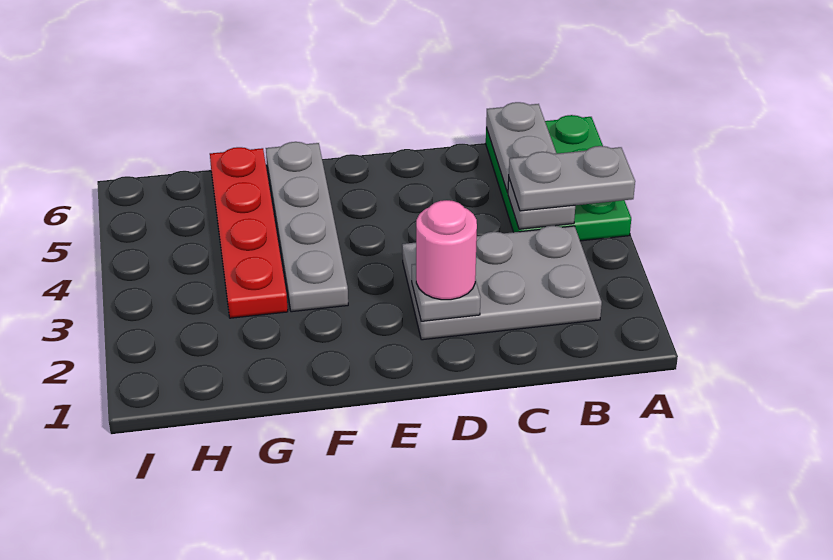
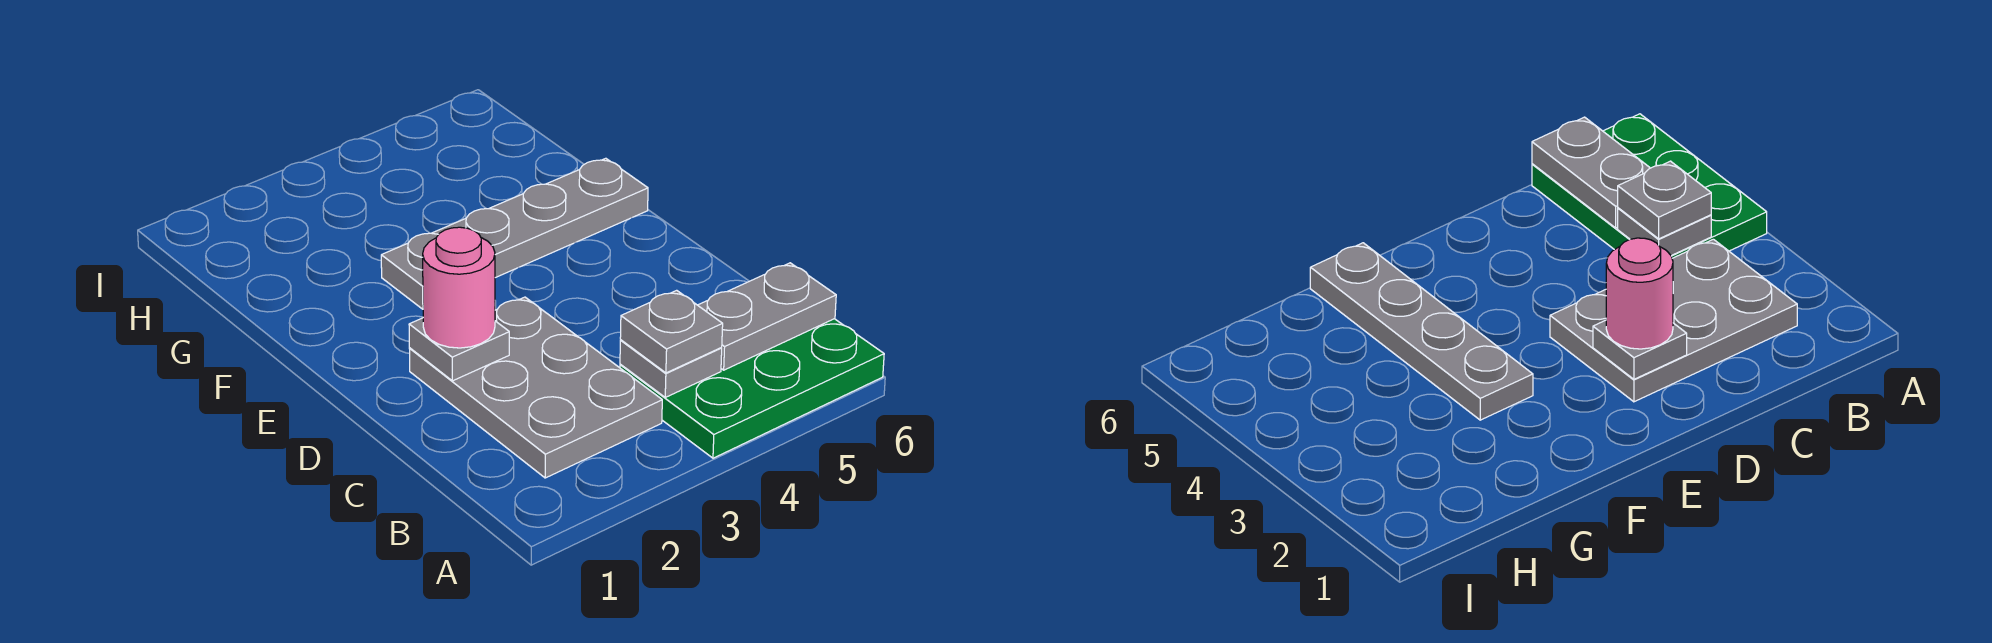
grey 1x2 plate [509,146,635,211] -> grey 1x1 plate [620,290,723,373]
red 1x4 plate [210,147,288,318] -> none

